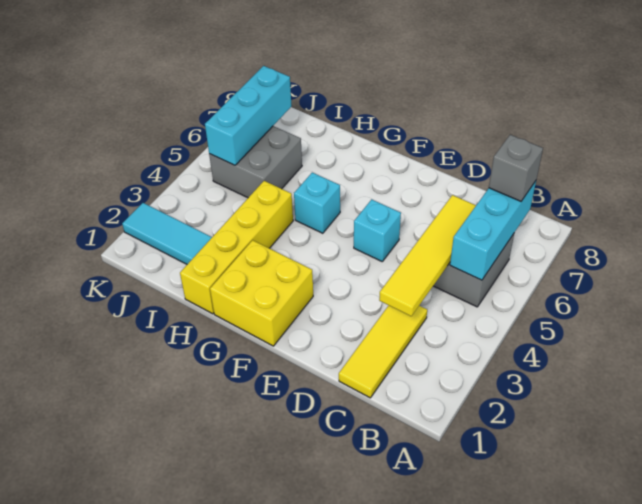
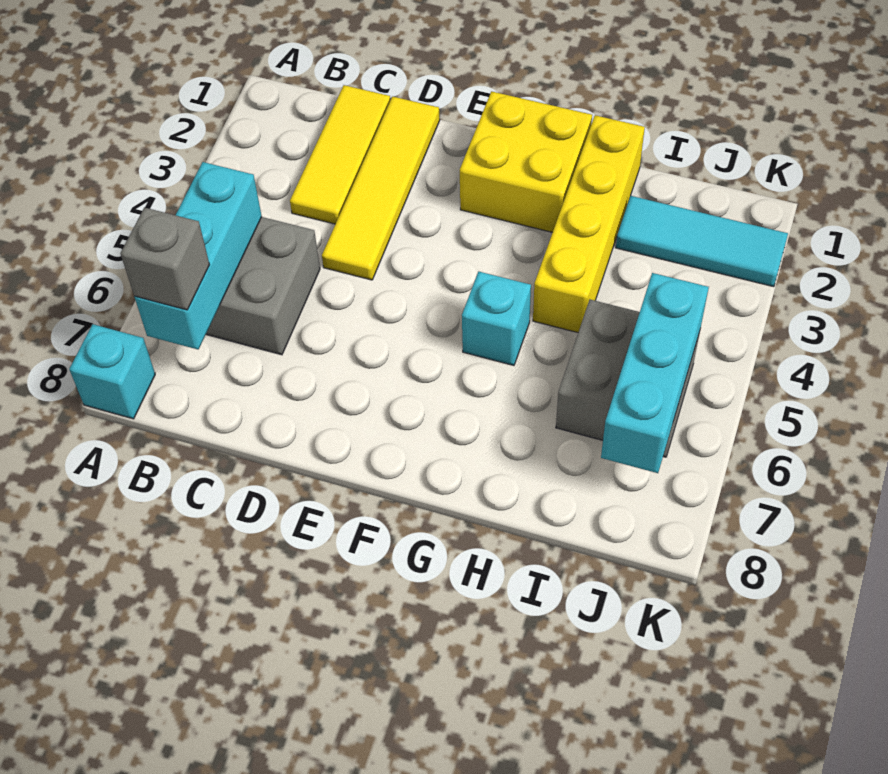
yellow 1x4 tile [379,195,476,316] -> yellow 1x4 tile moved to [322,97,440,280]
cyan 1x1 brick [354,199,401,261] -> cyan 1x1 brick moved to [69,324,155,419]

